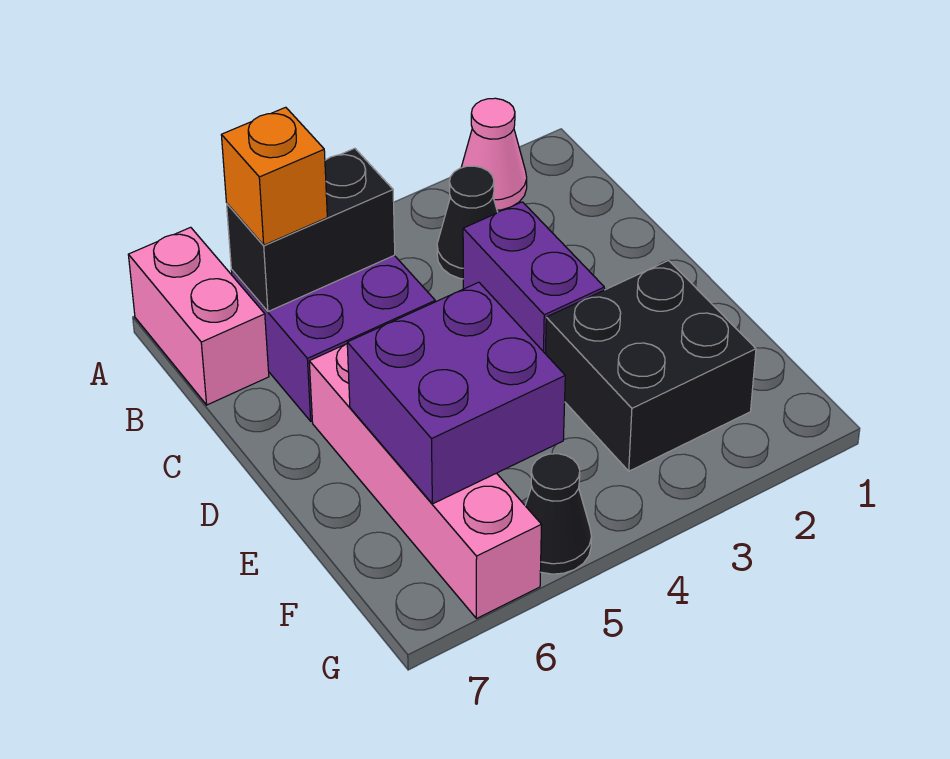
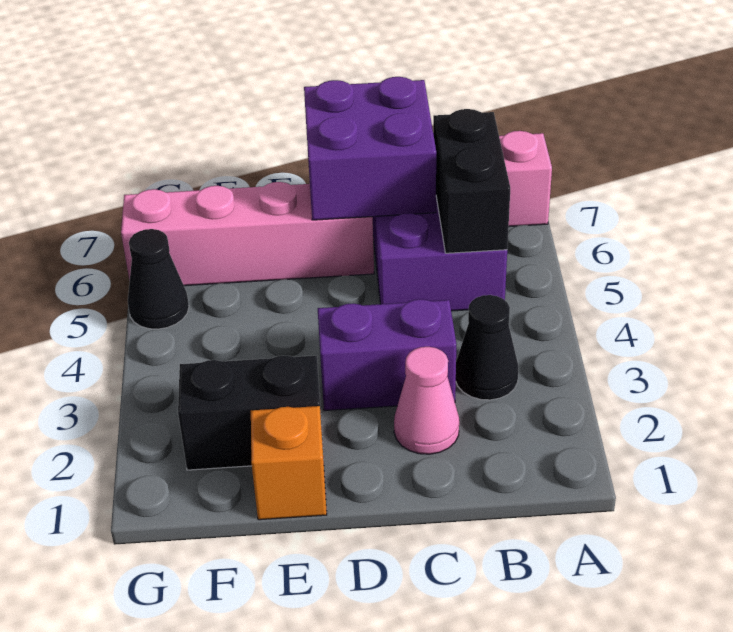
pink 1x1 cone [461,98,527,210] -> pink 1x1 cone moved to [394,347,459,454]
orange 1x1 brick [221,107,327,245] -> orange 1x1 brick moved to [251,406,327,520]
black 2x2 brick [546,260,756,471] -> black 1x2 brick [178,356,323,470]
purple 2x2 brick [347,282,565,504] -> purple 2x2 brick moved to [304,77,436,220]

